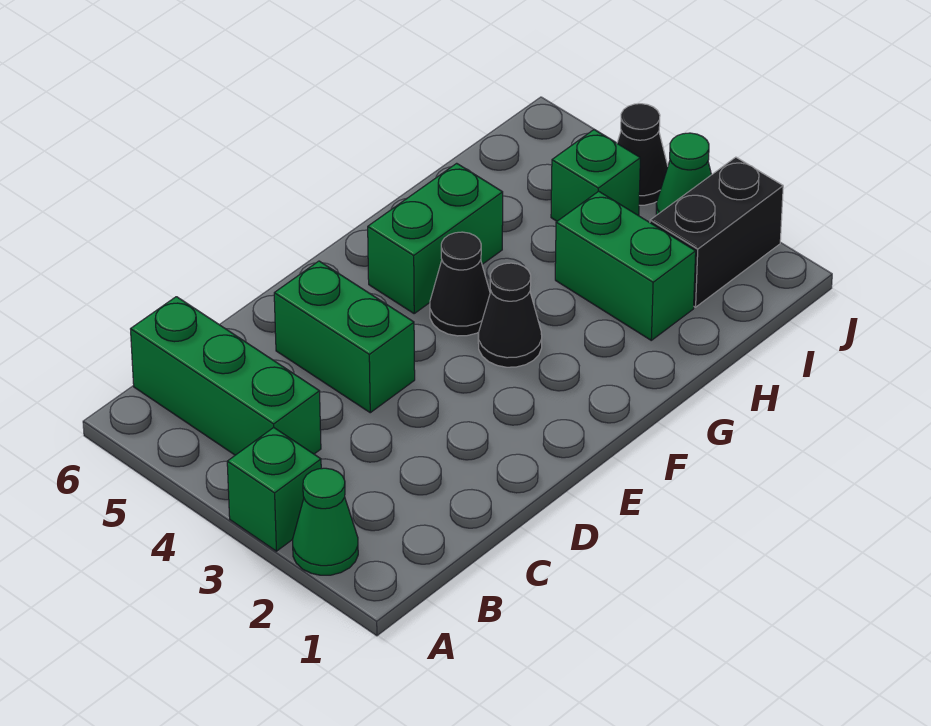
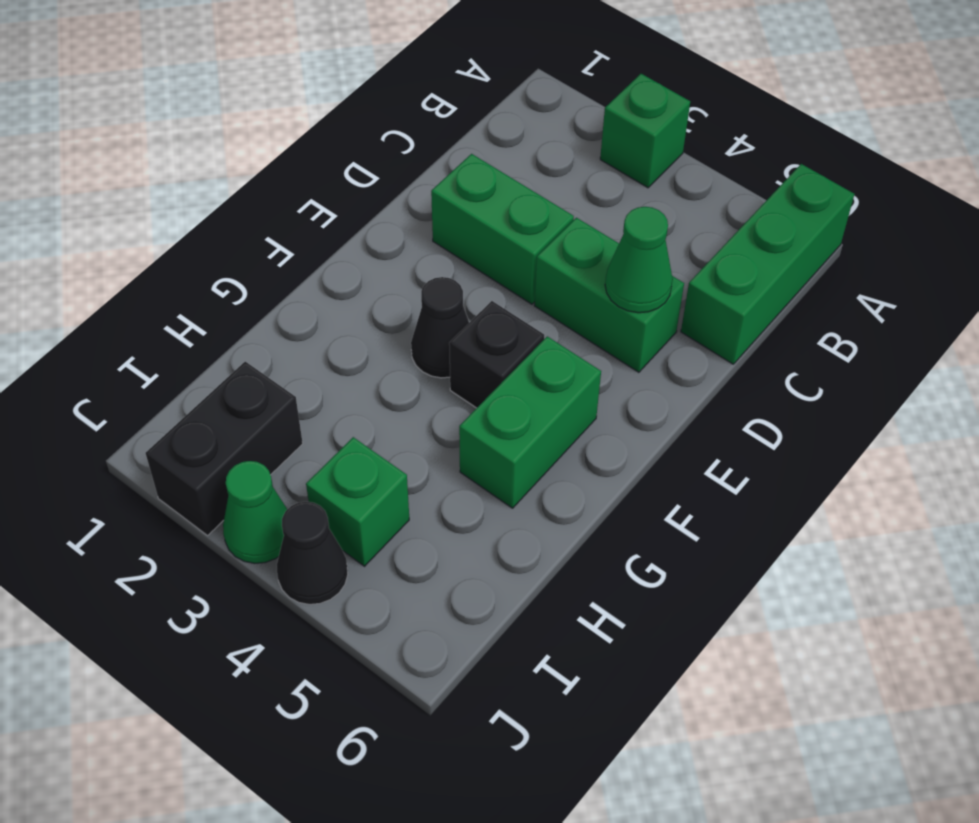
green 1x1 cone [293,468,358,575] -> green 1x1 cone moved to [605,207,673,313]
green 1x3 brick [131,297,321,455] -> green 1x3 brick turned to [681,164,854,364]
black 1x1 cone [430,232,490,336] -> black 1x1 brick [449,301,544,408]
green 1x2 brick [555,191,696,340] -> green 1x2 brick moved to [431,154,574,304]

